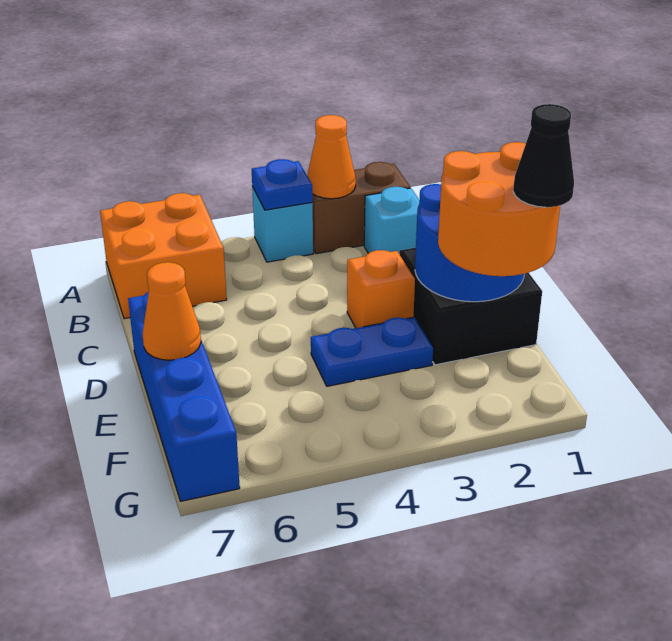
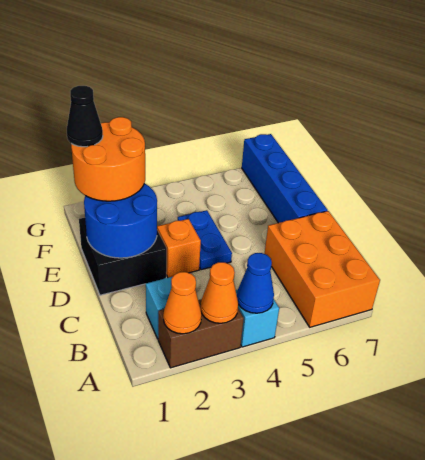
blue 1x1 plate [252,159,313,210] -> blue 1x1 cone [237,253,274,313]
orange 2x2 brick [100,193,227,319] -> orange 2x3 brick [264,211,380,327]
blue 1x2 plate [311,317,433,386] -> blue 1x2 plate turned to [178,210,232,270]
orange 1x1 cone [143,262,201,360] -> orange 1x1 cone moved to [163,272,202,334]

